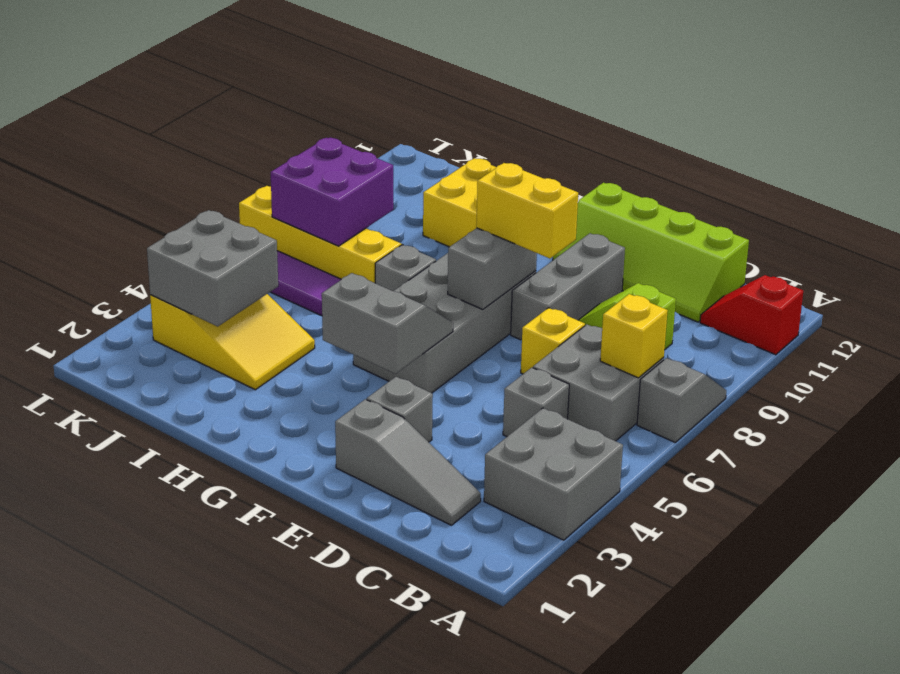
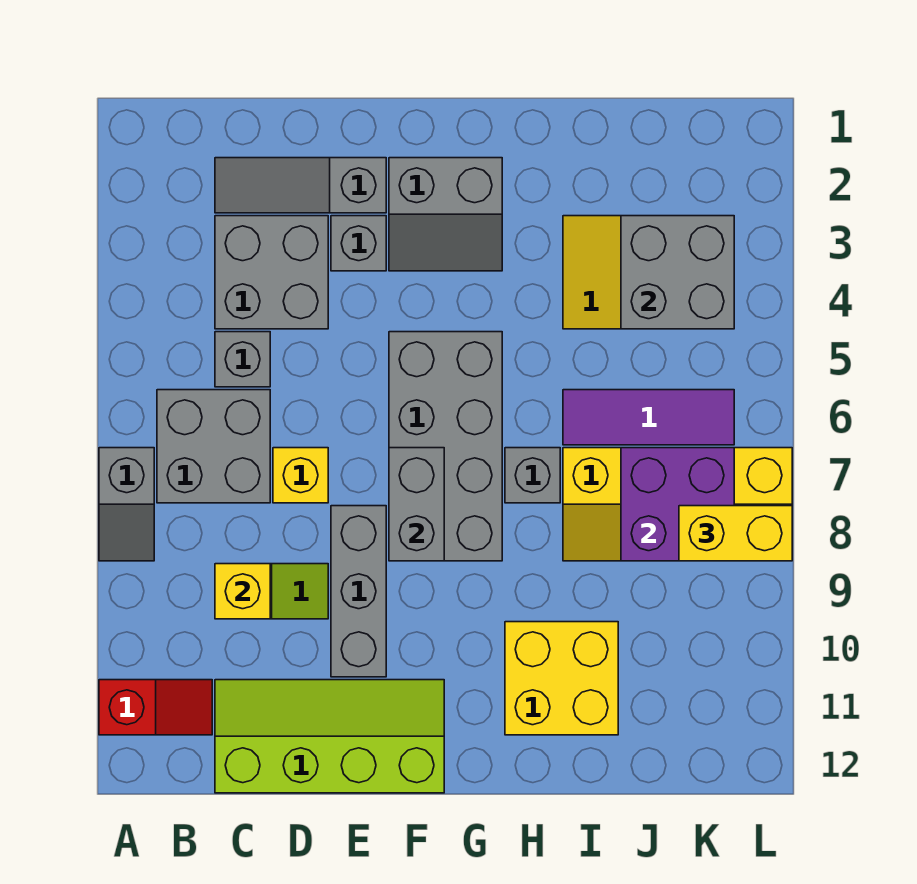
grey 2x2 brick [484,408,623,540] -> grey 2x2 brick moved to [215,216,328,329]
yellow 1x1 brick [600,294,668,378] -> yellow 1x1 brick moved to [215,564,270,619]
yellow 1x2 brick [476,163,578,258] -> yellow 1x2 brick moved to [679,506,792,561]
grey 2x2 slope [322,273,453,374] -> grey 2x2 slope moved to [389,158,502,271]

